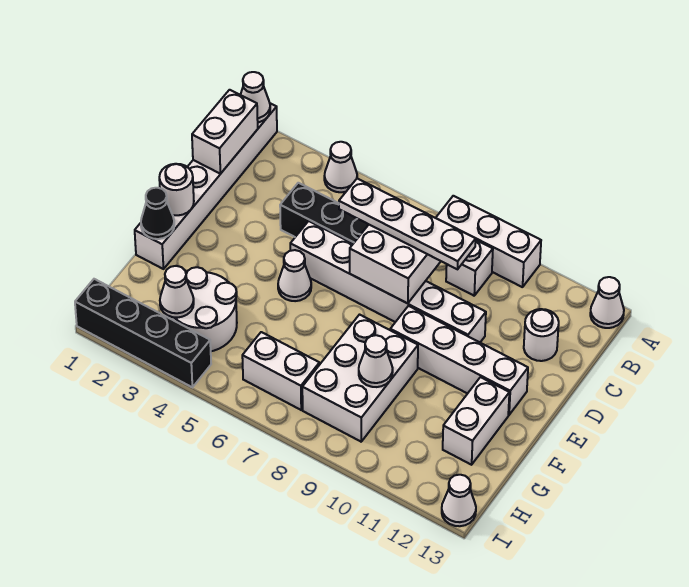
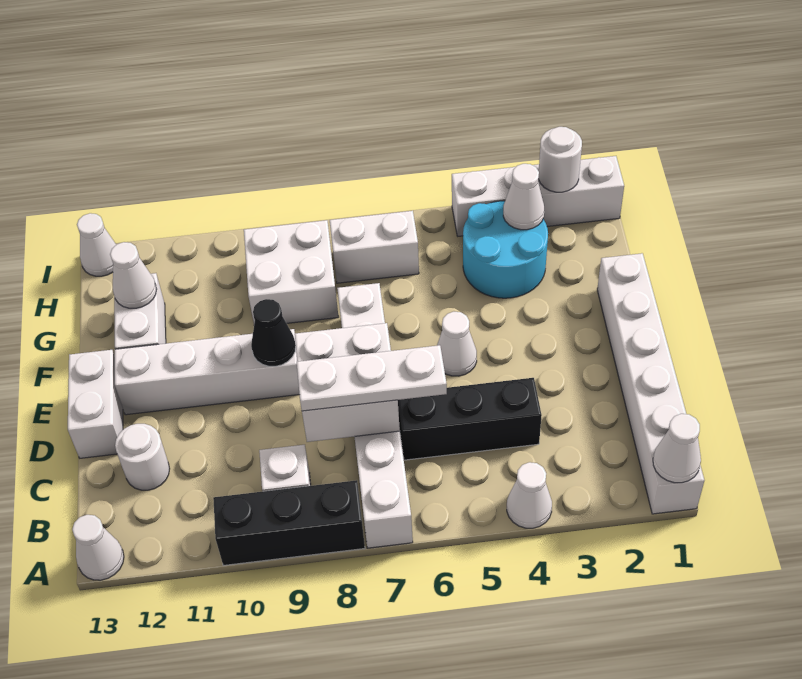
white 1x3 brick [436,196,541,287] -> black 1x3 brick [213,480,365,565]
white 1x2 brick [192,90,258,174] -> white 1x2 brick moved to [68,350,123,458]
white 1x4 plate [339,179,476,269] -> white 1x3 plate [297,345,447,411]
white 1x6 brick [290,221,486,342] -> white 1x6 brick turned to [337,283,413,548]
white 1x1 round brick [159,164,194,215] -> white 1x1 round brick moved to [539,127,582,192]
black 1x1 cone [141,188,174,239] -> black 1x1 cone moved to [251,299,296,366]
white 2x3 brick [302,315,418,442] -> white 2x2 brick [244,220,339,323]
white 2x2 round brick [168,267,237,351] -> cyan 2x2 round brick [463,201,548,298]
white 1x1 cone [359,335,393,387] -> white 1x1 cone moved to [110,242,157,308]
black 1x4 brick [75,279,211,387] -> white 1x4 brick [452,156,624,236]

